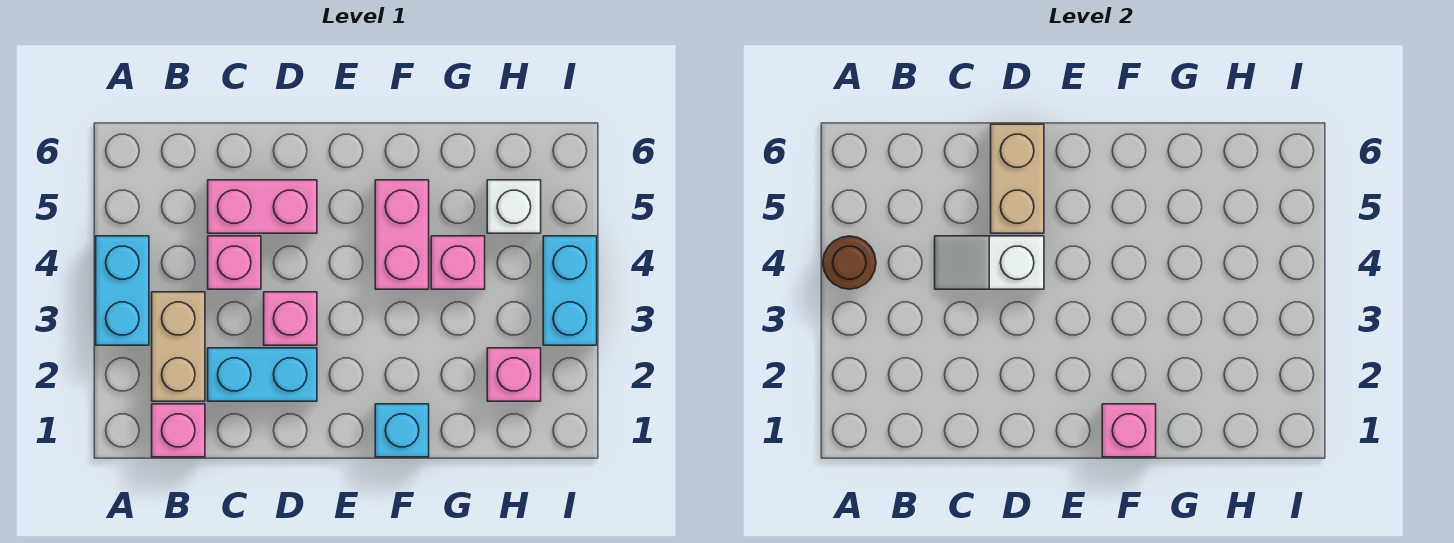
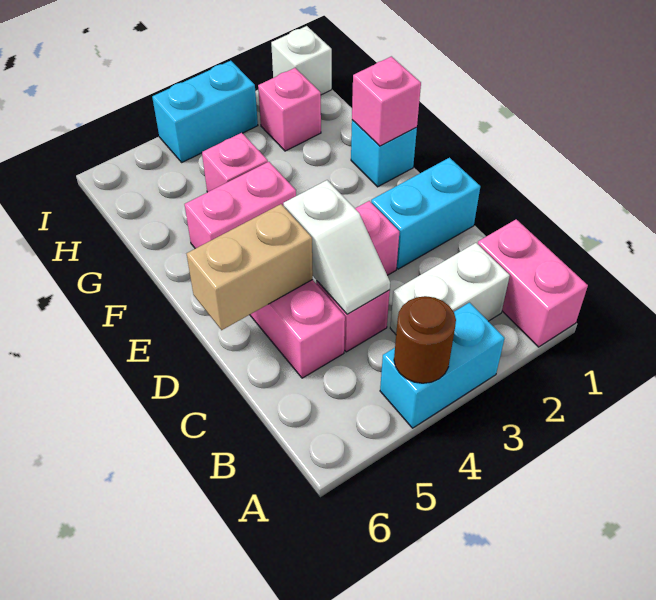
pink 1x1 brick [152,404,205,457] -> pink 1x2 brick [478,219,588,347]
tan 1x2 brick [152,292,205,401] -> white 1x2 brick [390,243,510,334]
cyan 1x2 brick [208,348,317,401] -> cyan 1x2 brick turned to [371,158,480,269]
white 1x1 brick [487,180,541,233] -> white 1x1 brick moved to [271,26,332,95]

